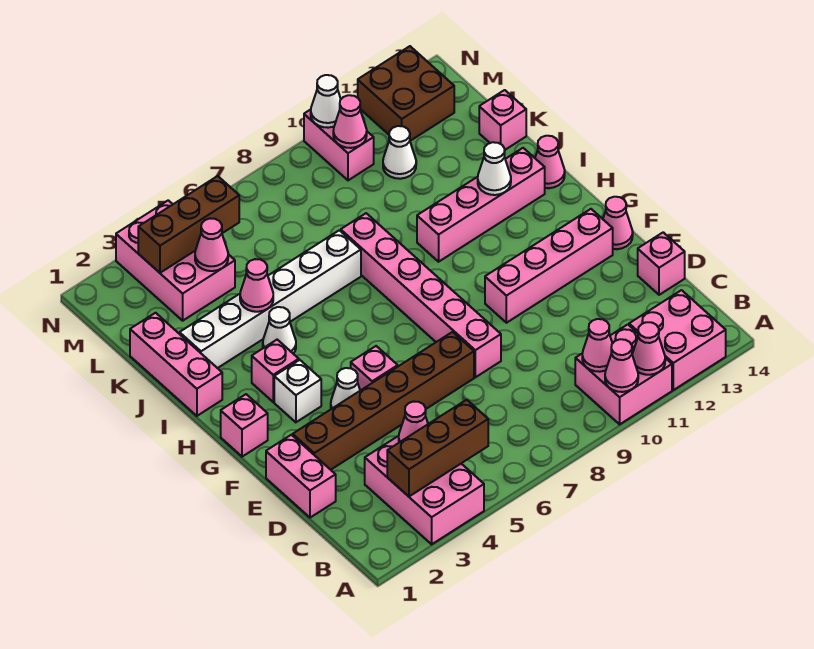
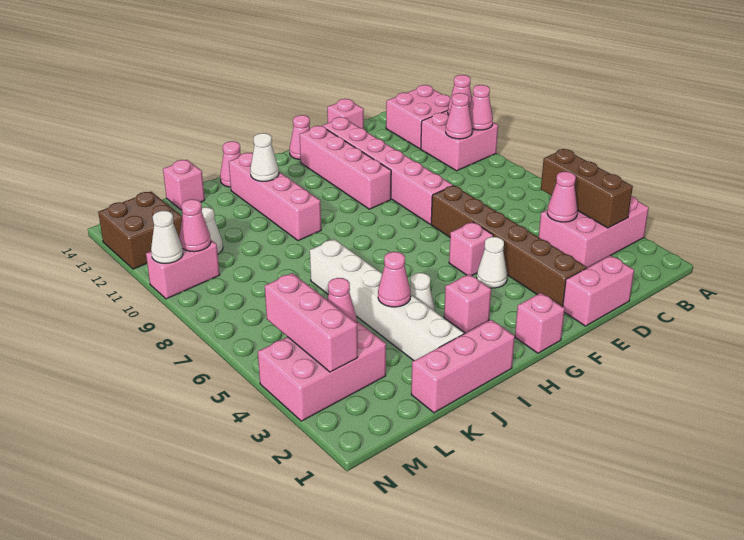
pink 1x6 brick [341,213,501,377] -> pink 1x6 brick turned to [322,117,453,224]
white 1x1 brick [274,360,321,422] -> none
brown 1x3 brick [138,176,239,273] -> pink 1x3 brick [265,273,358,372]

